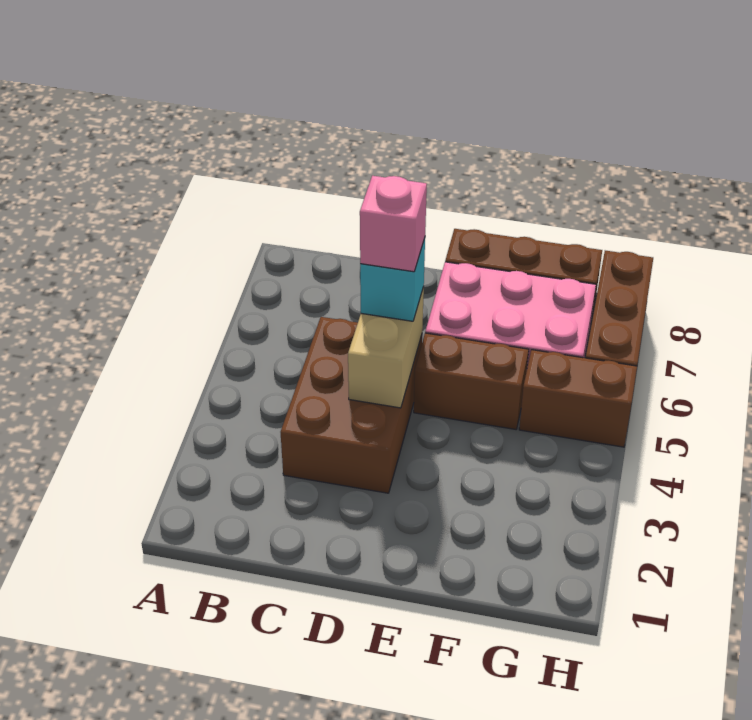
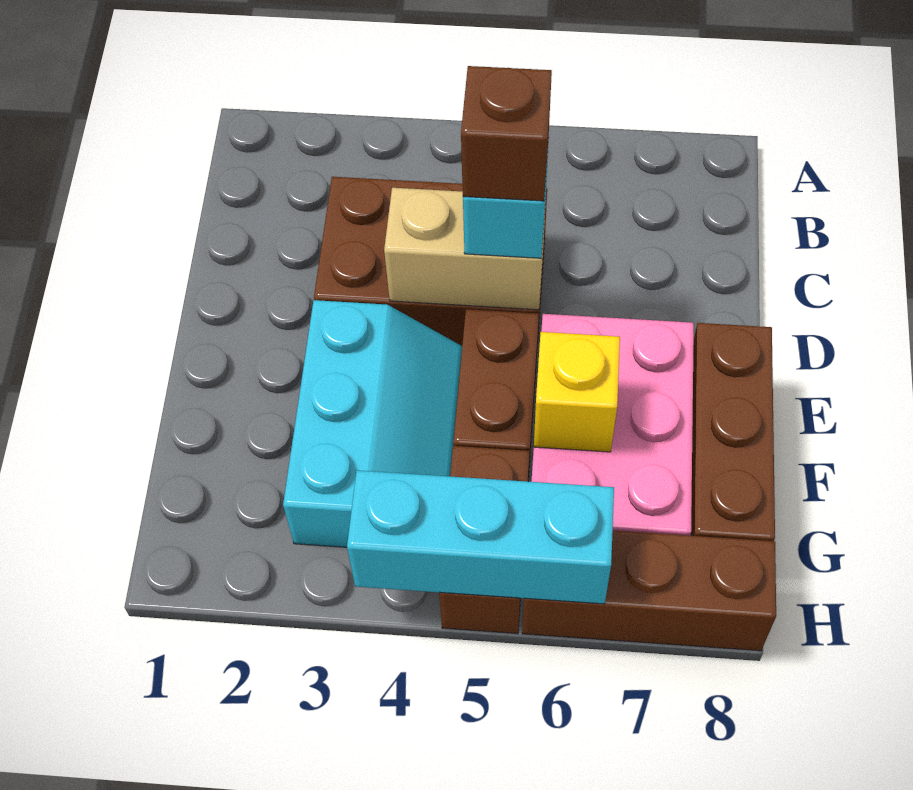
pink 1x1 brick [360,176,427,272] -> brown 1x1 brick [461,66,552,201]
none -> cyan 2x3 slope [283,300,462,547]
none -> yellow 1x1 brick [534,332,620,452]
none -> cyan 1x3 brick [347,470,614,604]

